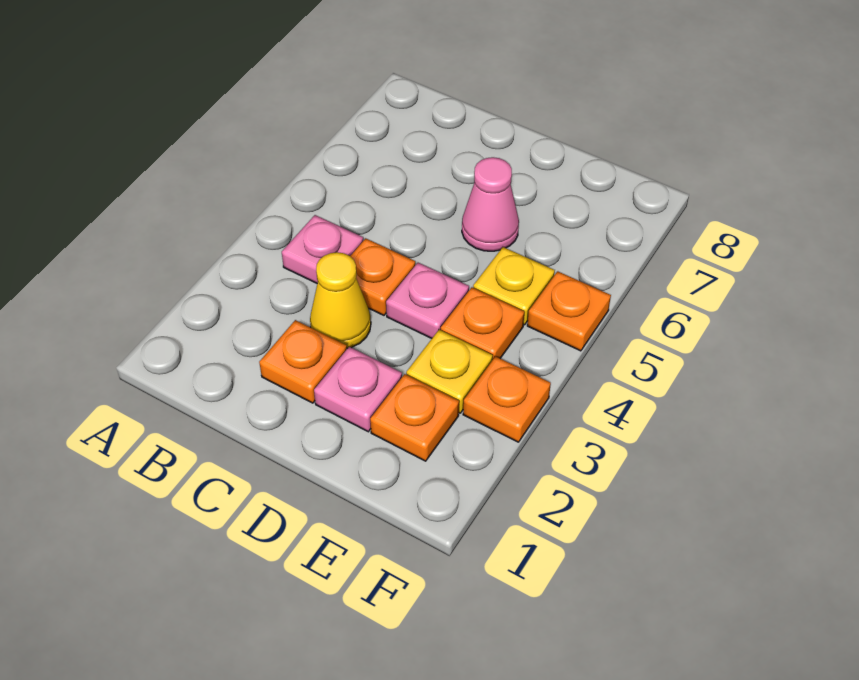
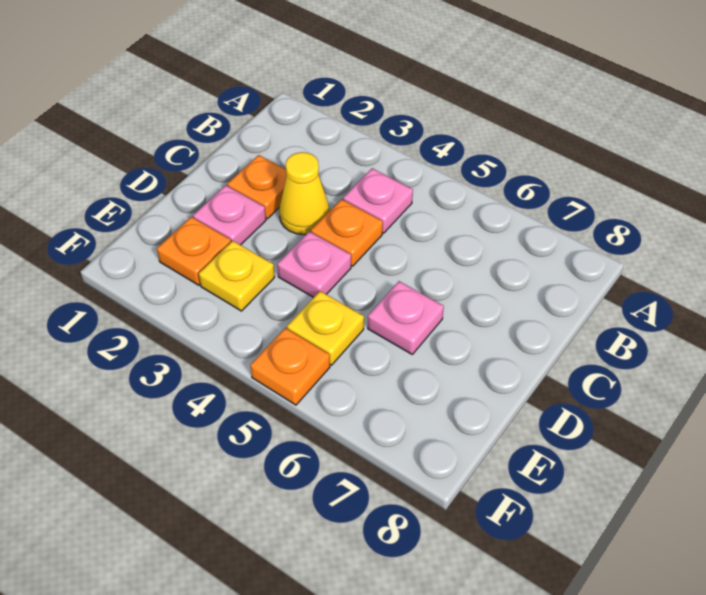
pink 1x1 cone [462,157,519,251] -> pink 1x1 plate [368,281,444,354]
orange 1x1 plate [441,287,524,360] -> none
orange 1x1 plate [463,356,551,442] -> none

